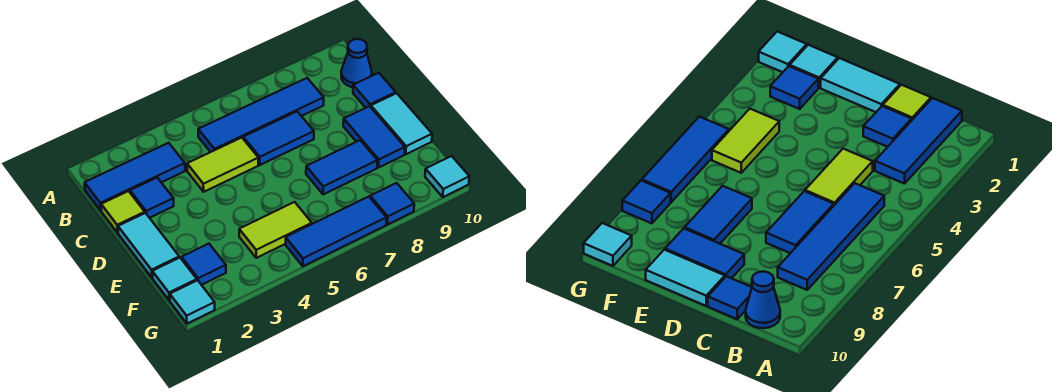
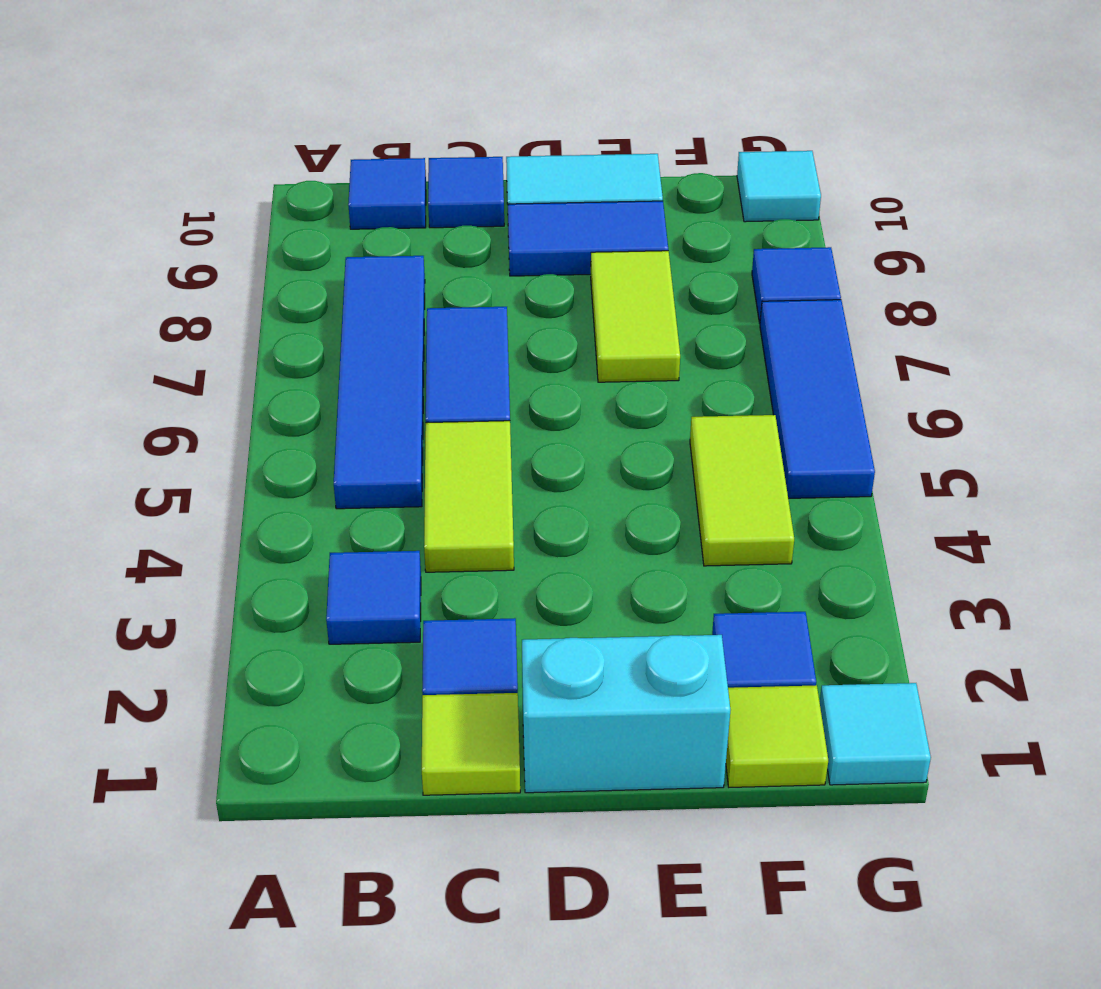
blue 1x3 tile [85,143,185,211] -> blue 1x1 tile [326,551,421,644]
blue 1x1 cone [341,39,372,87] -> blue 1x1 tile [348,158,426,229]
cyan 1x2 tile [118,213,179,278] -> cyan 1x2 brick [522,635,730,793]
blue 1x2 tile [306,140,377,195] -> lime 1x2 tile [591,251,680,382]
cyan 1x1 tile [152,258,197,301] -> lime 1x1 tile [726,685,828,787]

